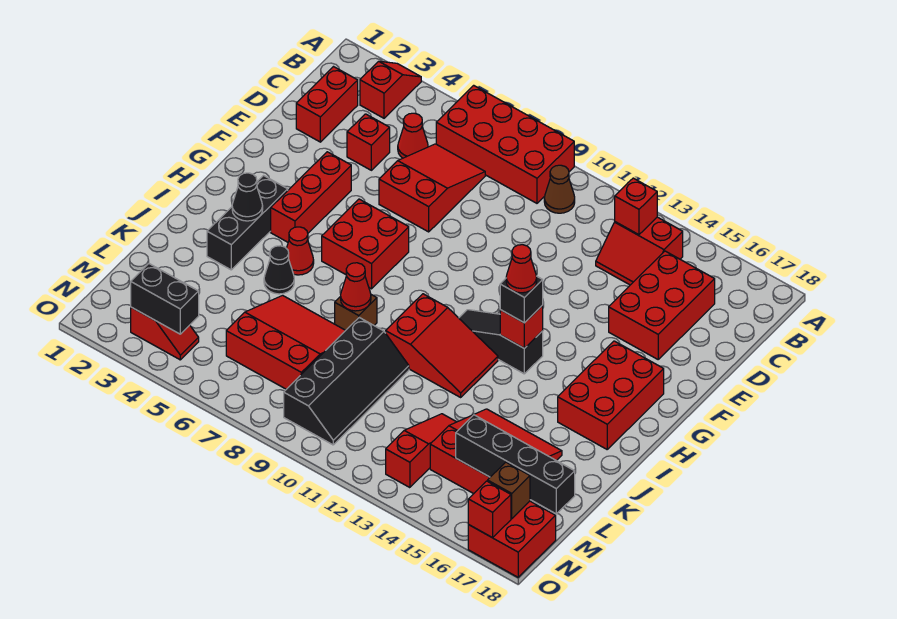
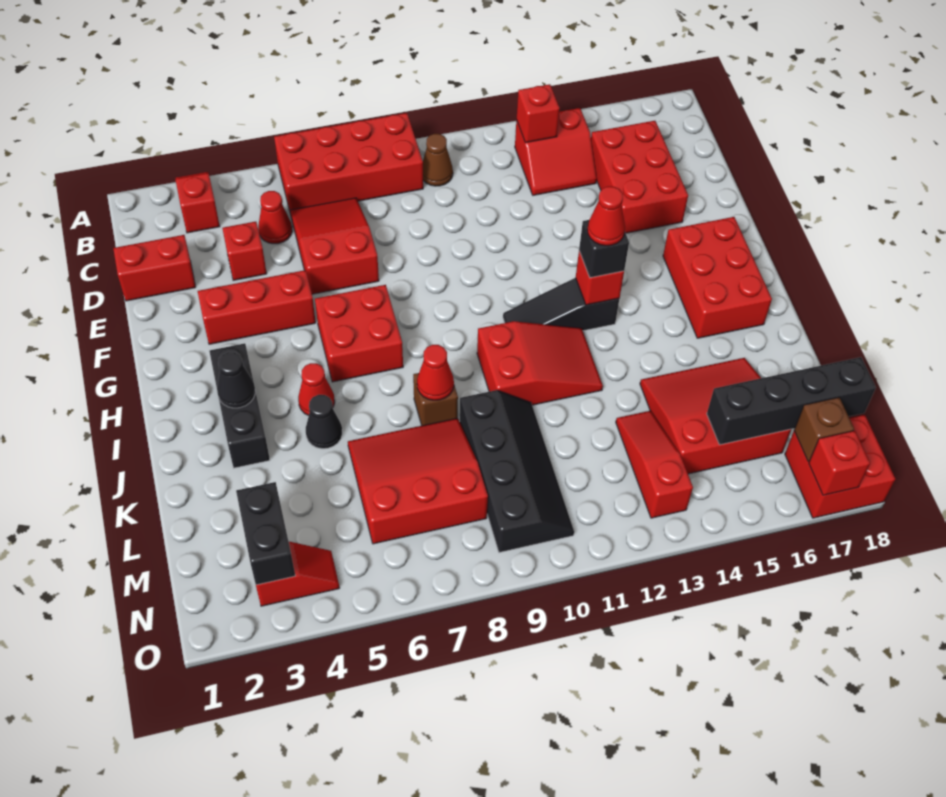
red 1x2 brick [296,67,358,142] -> red 1x2 brick turned to [113,235,196,301]
red 1x3 brick [271,152,351,242] -> red 1x3 brick turned to [198,270,316,344]
black 1x2 brick [131,264,199,334] -> black 1x2 brick turned to [236,482,295,585]

